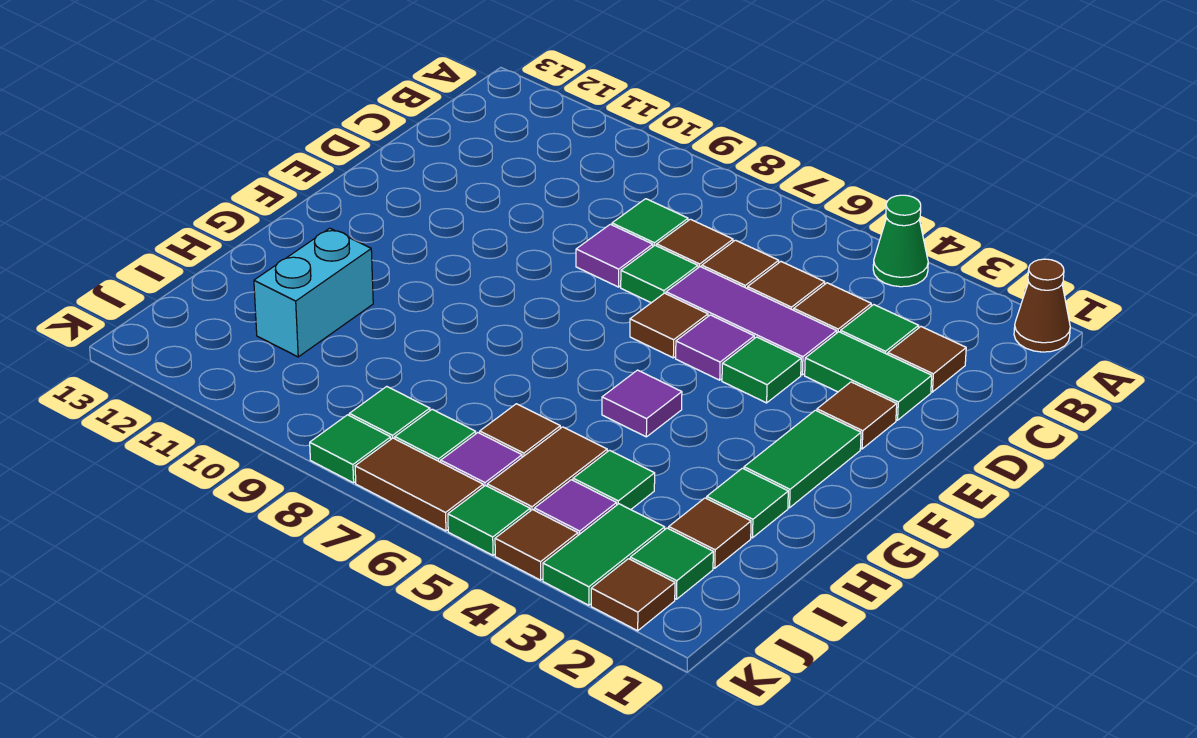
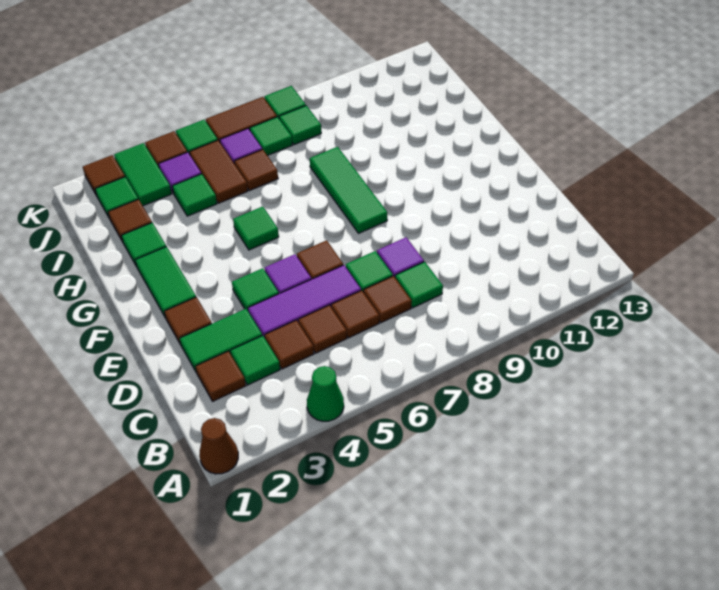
none -> green 1x3 tile [310,147,387,233]
purple 1x1 tile [602,370,682,437] -> green 1x1 tile [233,207,279,250]
cyan 1x2 brick [254,228,373,357] -> none

